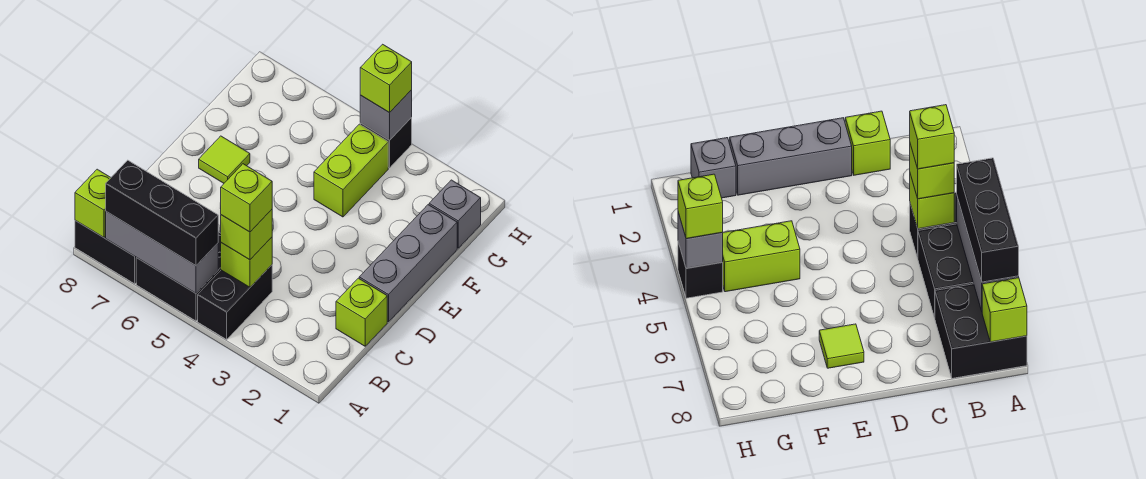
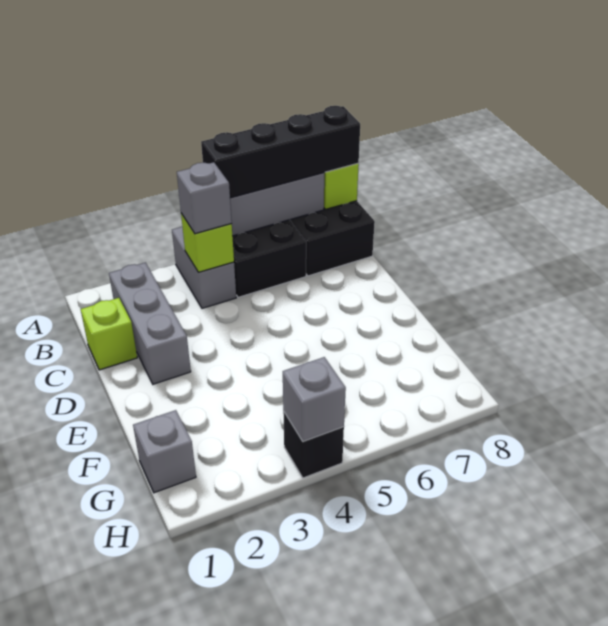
black 1x2 brick [198,265,272,339] -> grey 1x2 brick [172,227,236,308]
black 1x3 brick [106,160,218,266] -> black 1x4 brick [201,106,360,198]
lime 1x1 brick [221,210,272,260] -> grey 1x1 brick [177,162,232,234]
lime 1x1 brick [220,164,272,232] -> none
grey 1x3 brick [359,205,457,322] -> grey 1x3 brick moved to [109,263,191,384]
lime 1x1 tile [199,136,250,183] -> none
lime 1x2 brick [314,124,388,217] -> none
lime 1x1 brick [360,44,412,113] -> none

